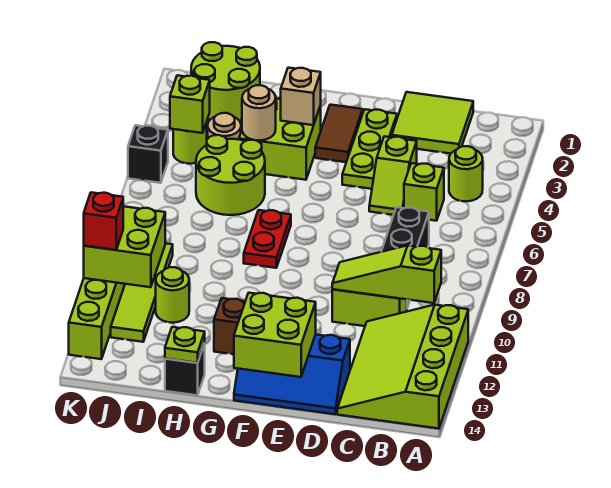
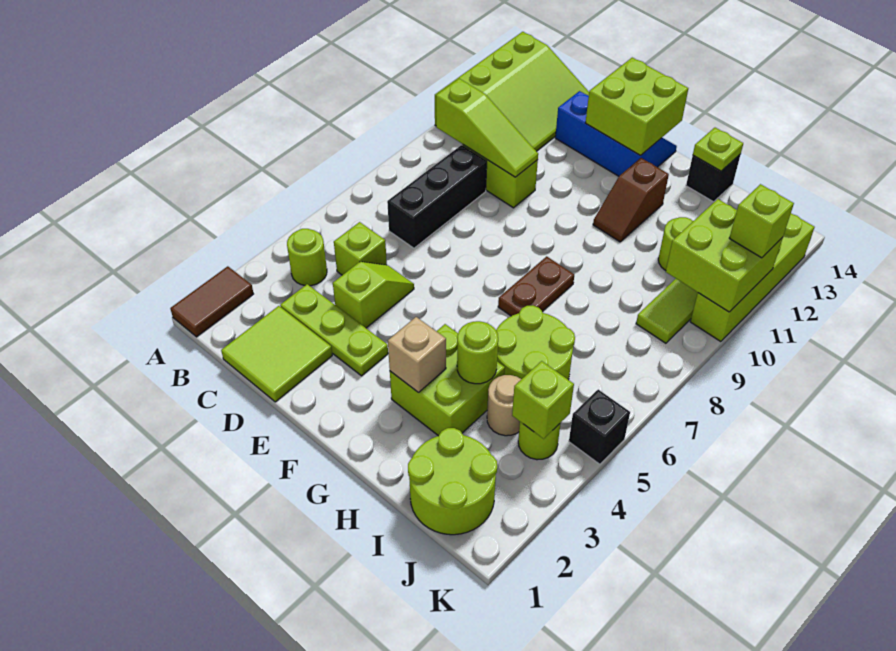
lime 1x3 plate [342,109,397,189] -> lime 1x3 plate turned to [280,284,388,376]
brown 1x2 tile [315,105,363,162] -> brown 1x2 tile moved to [170,266,253,337]
red 1x2 plate [244,210,291,268] -> brown 1x2 plate [498,256,574,316]
tan 1x1 round brick [242,85,276,140] -> lime 1x1 round brick [457,321,498,384]
red 1x1 brick [84,192,123,250] -> lime 1x1 brick [730,184,794,258]

